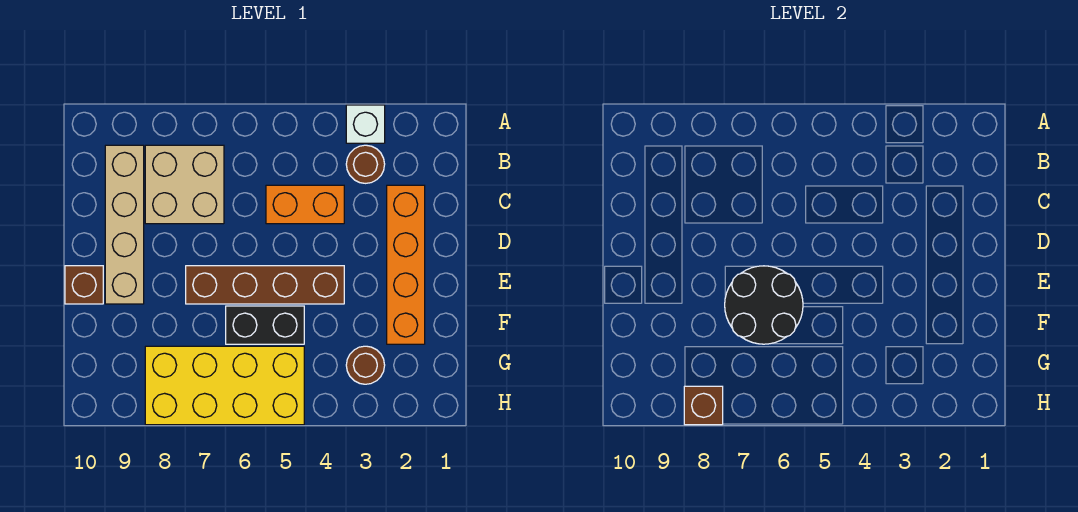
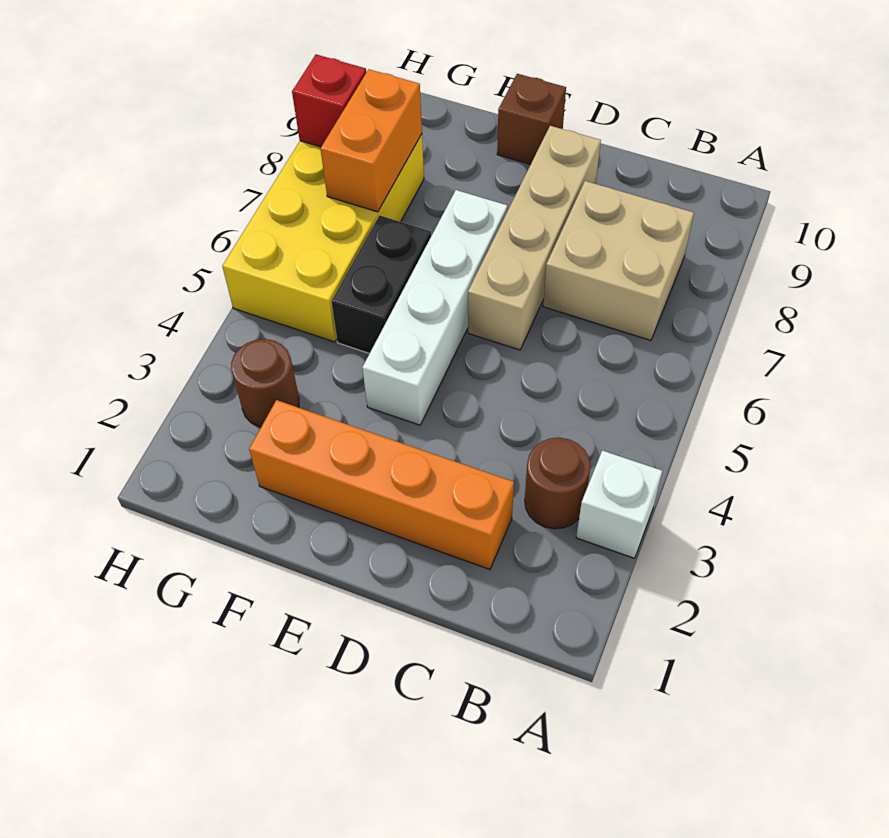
tan 1x4 brick [105,145,144,304] -> tan 1x4 brick turned to [468,126,601,350]
orange 1x2 brick [266,185,344,224] -> orange 1x2 brick moved to [321,69,422,212]
brown 1x4 brick [186,266,344,304] -> white 1x4 brick [362,190,507,425]
black 2x2 round brick [725,266,803,344] -> none
brown 1x1 brick [684,386,723,425] -> red 1x1 brick [292,55,366,147]

